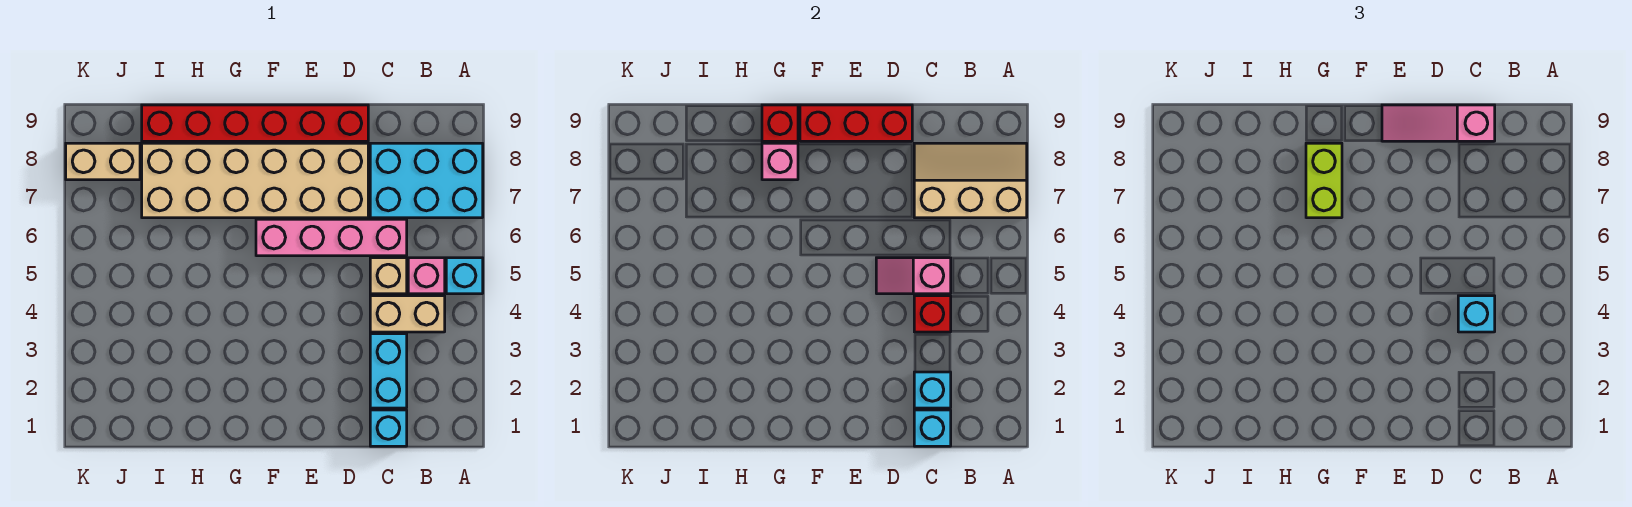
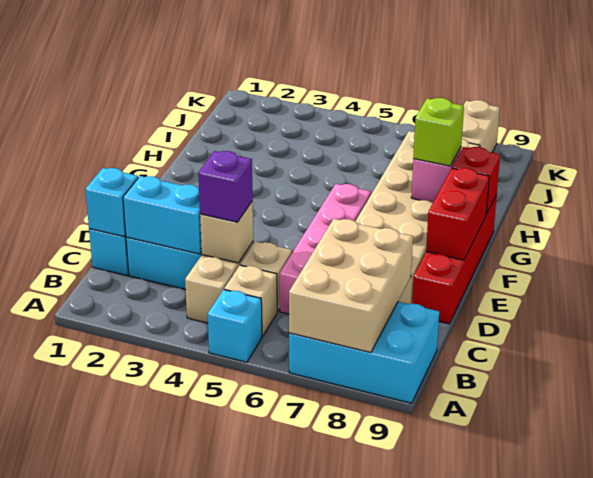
cyan 2x3 brick [370,143,483,218] -> cyan 2x3 brick turned to [289,302,439,403]
tan 2x3 slope [914,143,1027,218] -> tan 2x3 brick [289,219,413,353]
pink 1x1 brick [408,258,445,294] -> tan 1x1 brick [224,265,277,336]
cyan 1x1 brick [914,372,951,408] -> cyan 1x2 brick [123,176,202,254]
red 1x1 brick [914,296,951,332] -> tan 1x1 brick [200,201,253,263]
cyan 1x1 brick [1458,296,1495,332] -> purple 1x1 brick [198,151,253,222]
pink 1x2 slope [876,258,951,294] -> none
pink 1x3 slope [1382,105,1495,141] -> none
red 1x6 brick [142,105,368,141] -> red 1x4 brick [412,195,497,324]
red 1x3 brick [800,105,912,141] -> red 1x2 brick [426,168,489,260]
lime 1x2 brick [1306,143,1342,218] -> lime 1x1 brick [413,98,464,166]

